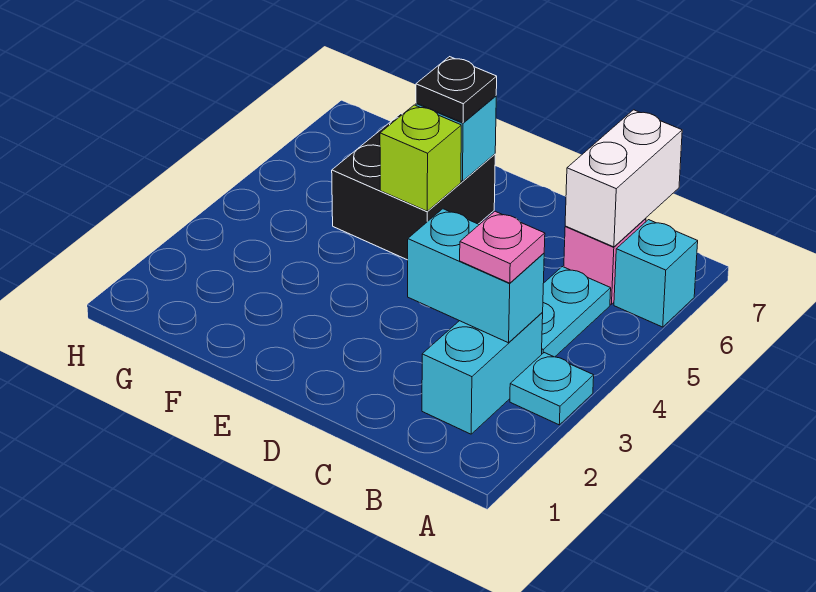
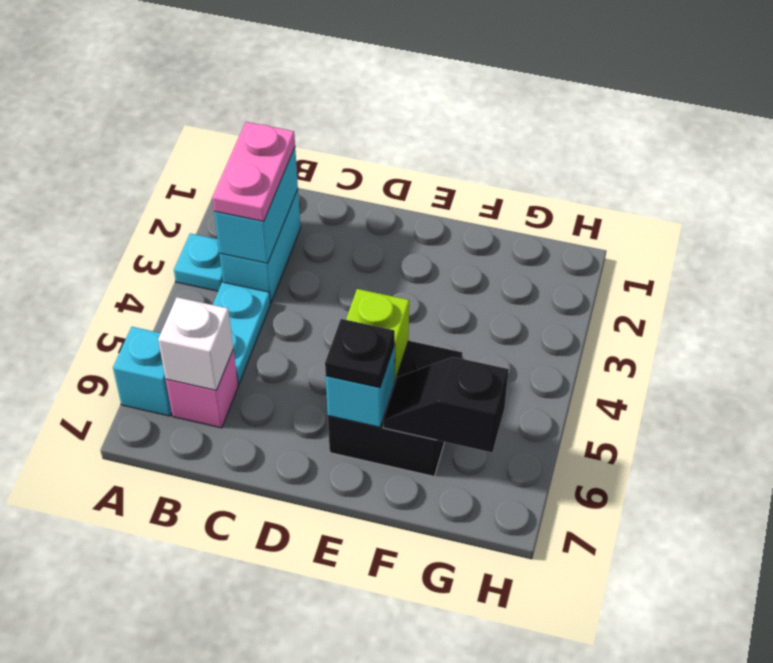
cyan 1x2 brick [408,209,544,343] -> cyan 1x2 brick turned to [214,147,298,263]
pink 1x1 plate [460,211,545,283] -> pink 1x2 plate [212,122,295,221]
white 1x2 brick [565,110,682,247] -> white 1x1 brick [158,297,233,390]
none -> black 1x2 slope [383,357,509,452]

